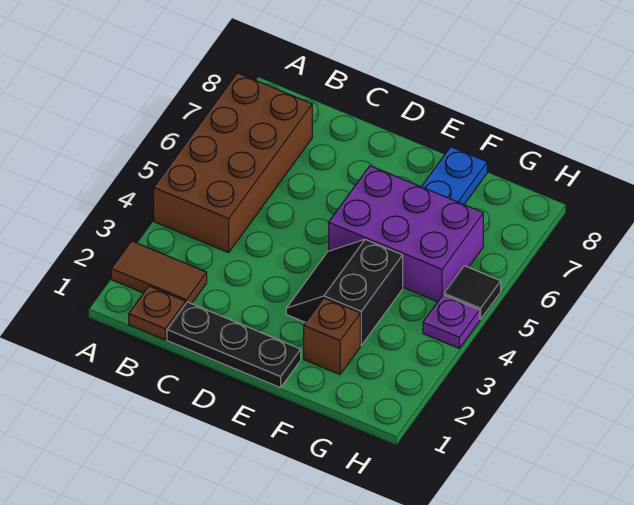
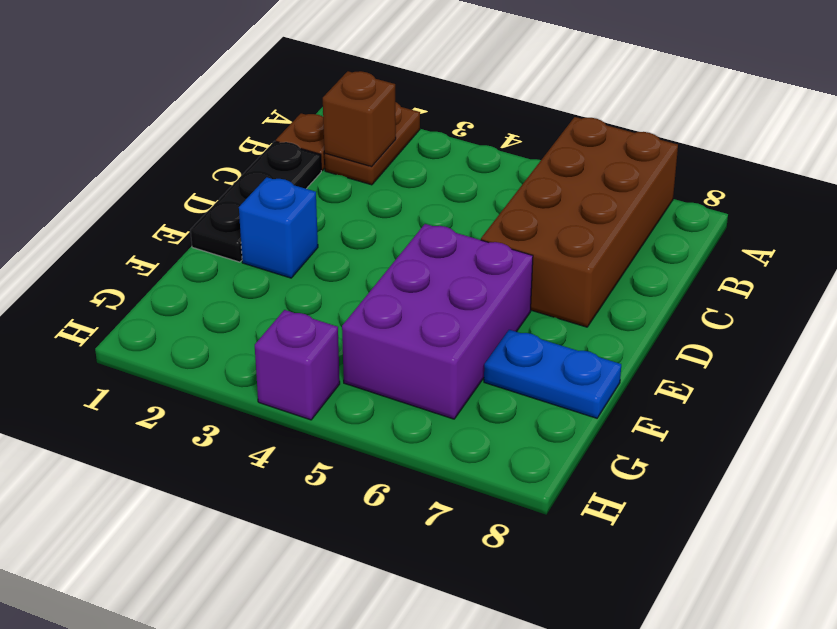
brown 1x2 tile [111,241,207,304] -> brown 1x2 plate [325,102,420,185]
brown 2x4 brick [154,73,312,253] -> brown 2x4 brick turned to [481,117,678,327]
none -> blue 1x1 brick [239,177,318,278]
black 2x2 slope [286,239,403,345] -> none
brown 1x1 brick [304,298,360,374] -> brown 1x1 brick moved to [323,71,396,167]
purple 1x1 plate [423,295,480,348] -> purple 1x1 brick [255,310,340,420]
black 1x1 tile [444,266,501,319] -> none

